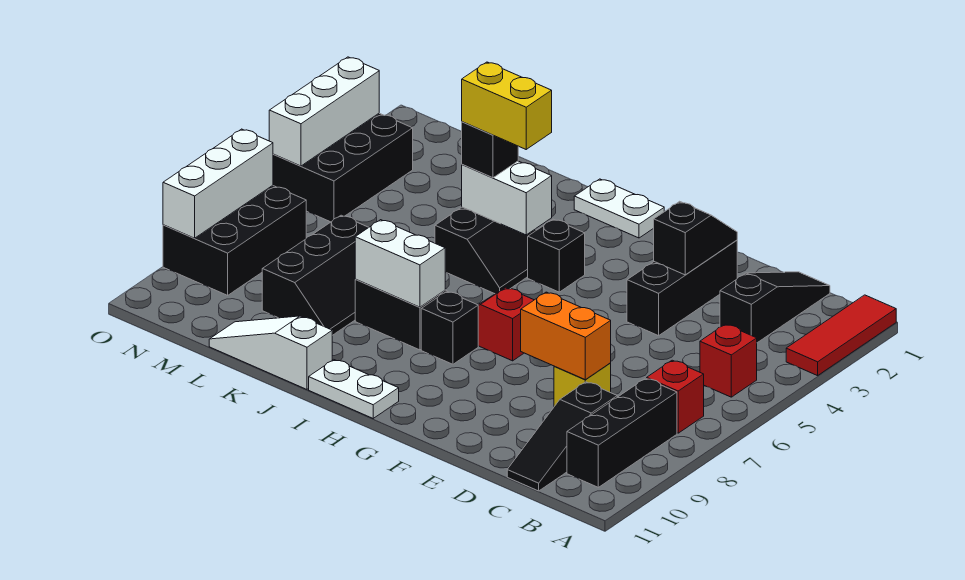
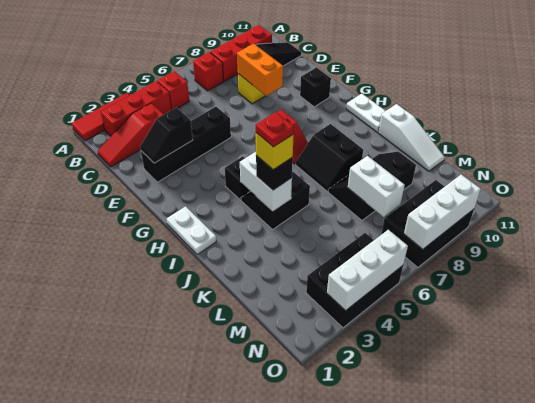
none -> red 1x3 brick [101,81,171,136]
black 1x3 brick [567,378,677,487] -> red 1x3 brick [210,25,272,81]
black 1x3 slope [720,272,830,343] -> red 1x3 slope [98,103,164,167]
black 1x3 brick [627,240,737,336] -> black 1x4 brick [141,107,231,182]
black 1x1 brick [421,291,478,364] -> black 1x1 brick moved to [300,67,331,107]
yellow 1x2 brick [462,62,552,149] -> yellow 1x1 brick [256,133,294,170]
white 1x2 brick [355,220,445,307] -> white 1x2 brick moved to [347,156,405,217]
none -> red 1x1 plate [256,112,294,147]

